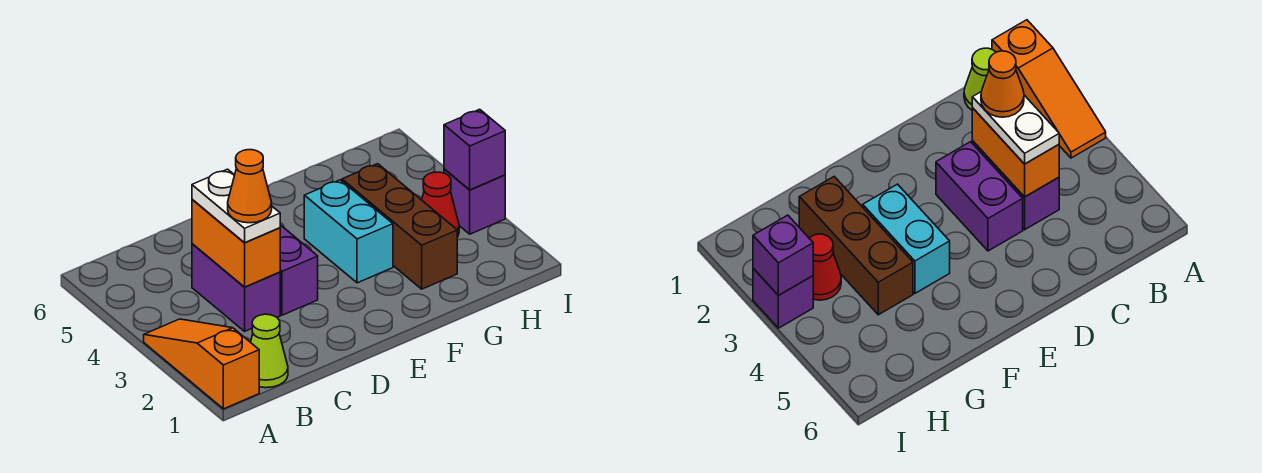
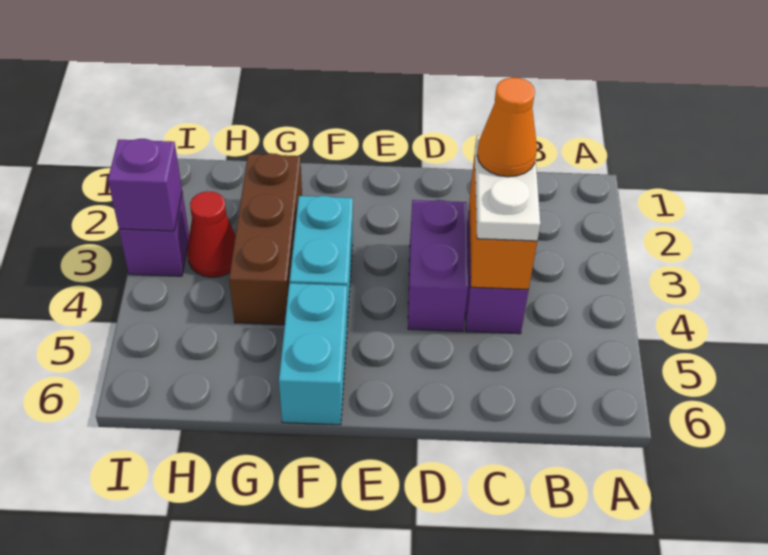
orange 1x3 slope [144,319,259,409] -> none
lime 1x1 cone [251,314,288,388] -> none
none -> cyan 1x2 brick [279,283,347,425]

